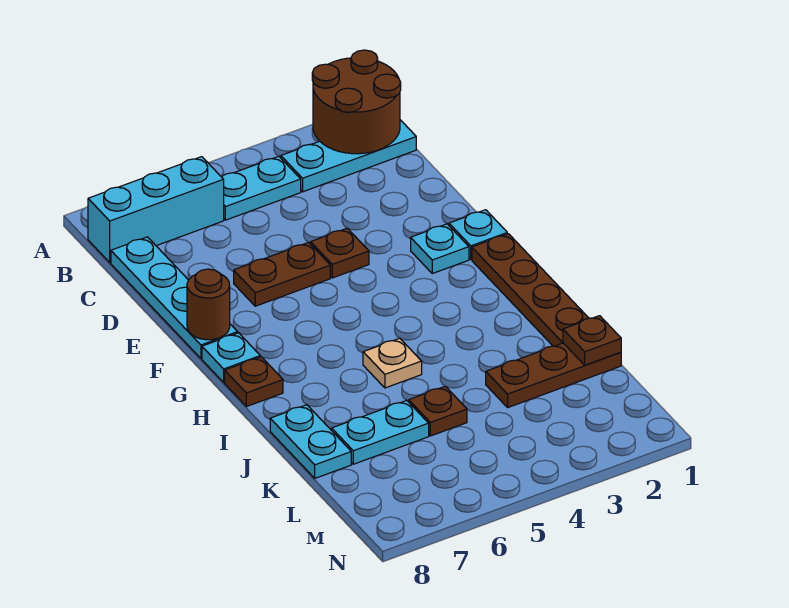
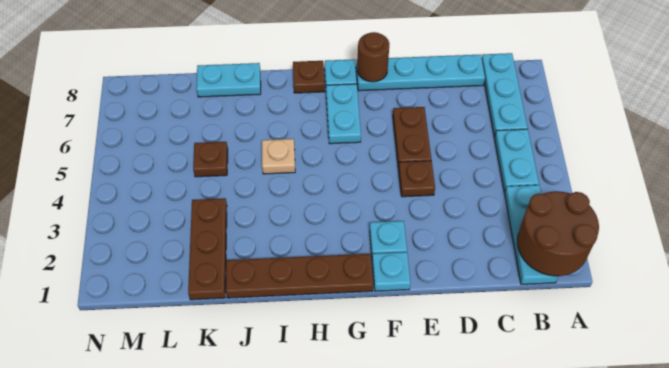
cyan 1x3 brick [88,157,224,263] -> cyan 1x3 plate [482,53,528,137]
brown 1x1 plate [563,316,621,365] -> none
cyan 1x2 plate [332,400,429,464] -> cyan 1x2 plate moved to [326,84,361,144]

